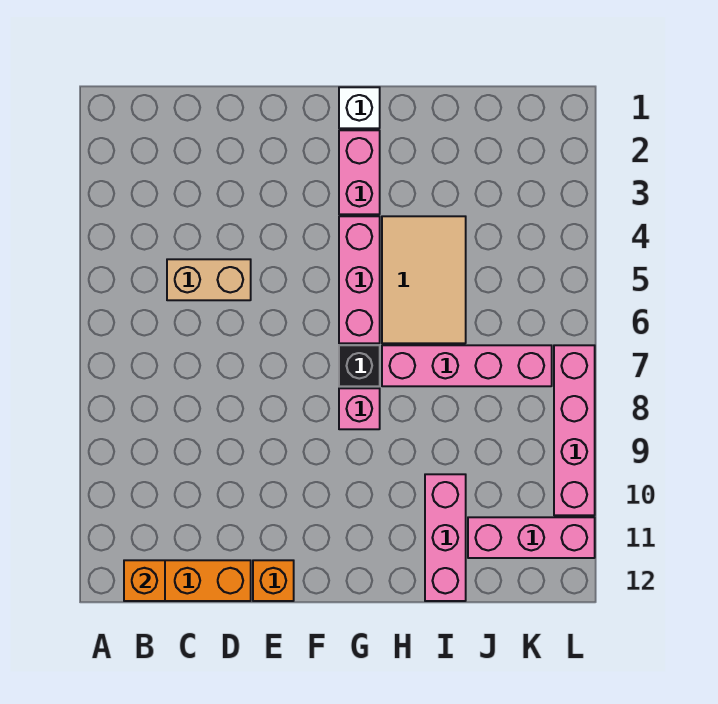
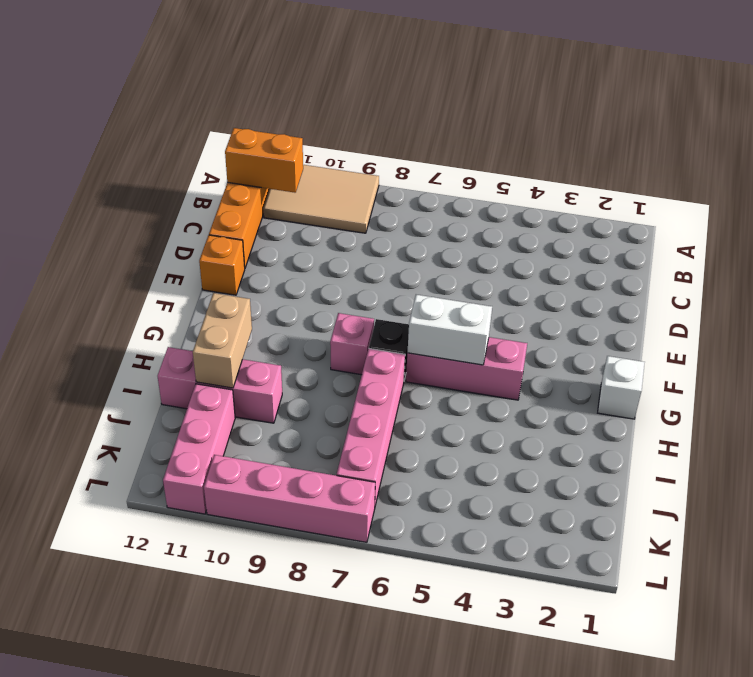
orange 1x1 brick [124,560,165,601] -> orange 1x2 brick [225,128,303,193]
tan 1x2 brick [167,259,251,300] -> tan 1x2 brick moved to [193,293,252,388]
pink 1x2 brick [339,130,380,214] -> none
none -> white 1x2 brick [407,295,492,365]
tan 2x3 tile [382,216,466,343] -> tan 2x3 tile moved to [263,165,379,233]

